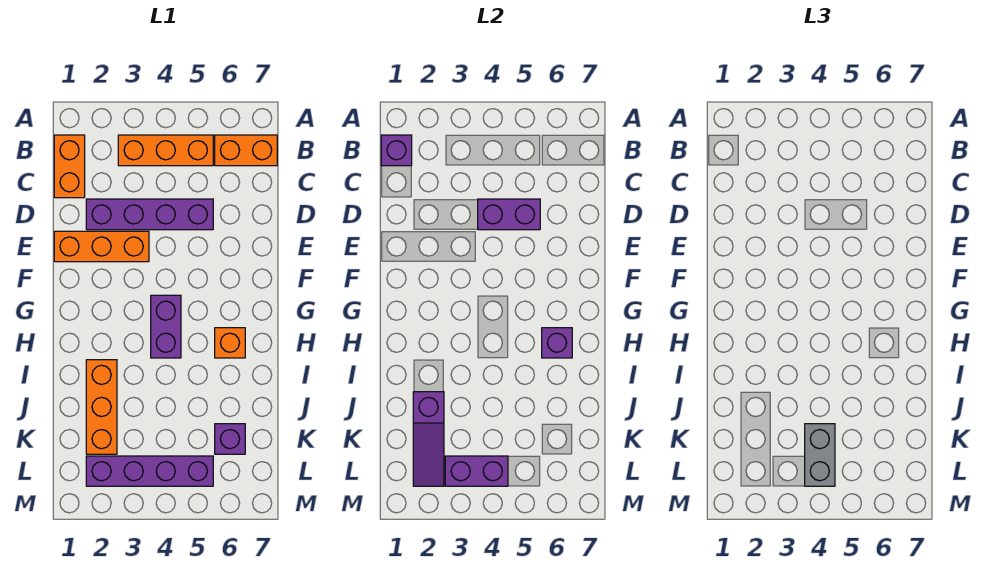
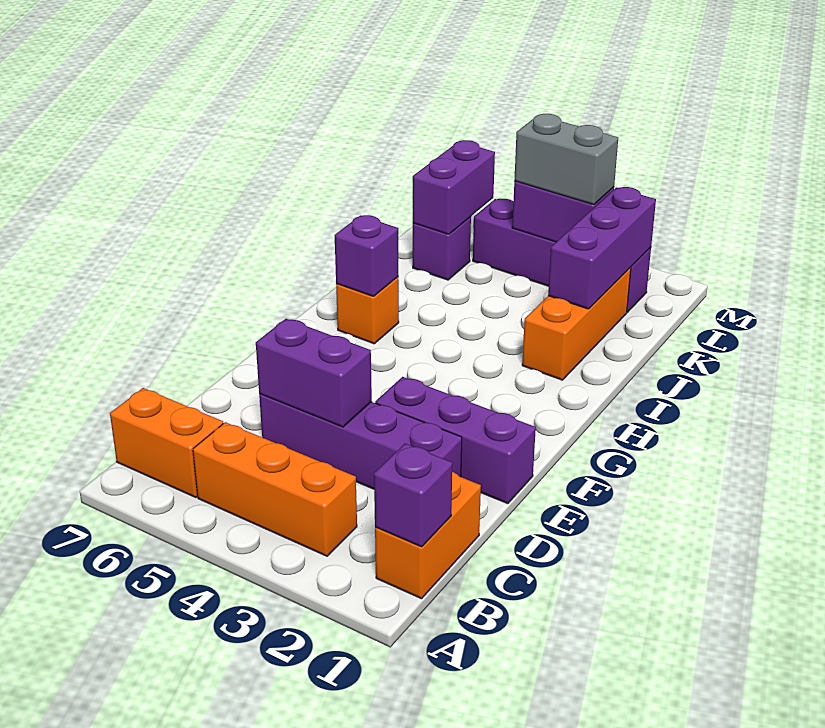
orange 1x3 brick [54,231,149,262] -> purple 1x3 brick [375,377,536,504]
purple 1x2 brick [151,295,181,358] -> purple 1x2 brick moved to [413,140,495,234]
purple 1x3 slope [413,392,444,486] -> purple 1x3 brick [548,187,656,309]
grey 1x2 brick [805,424,835,486] -> grey 1x2 brick turned to [514,114,618,205]

